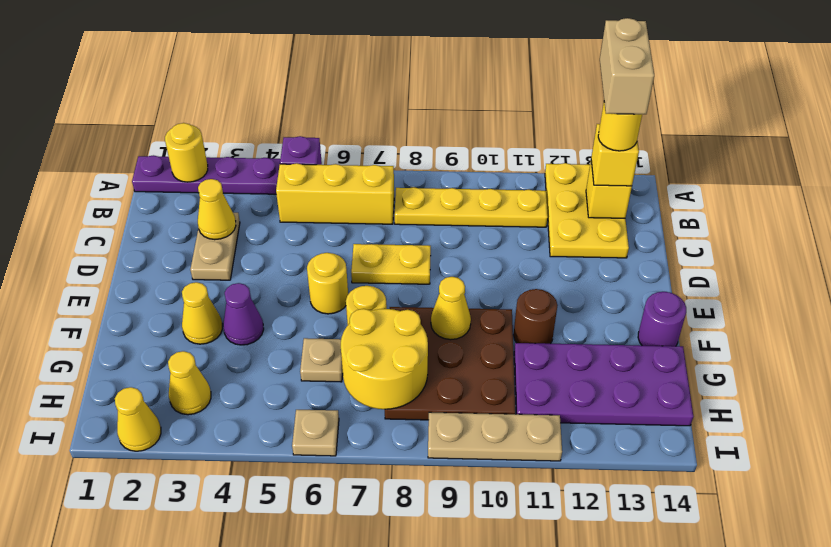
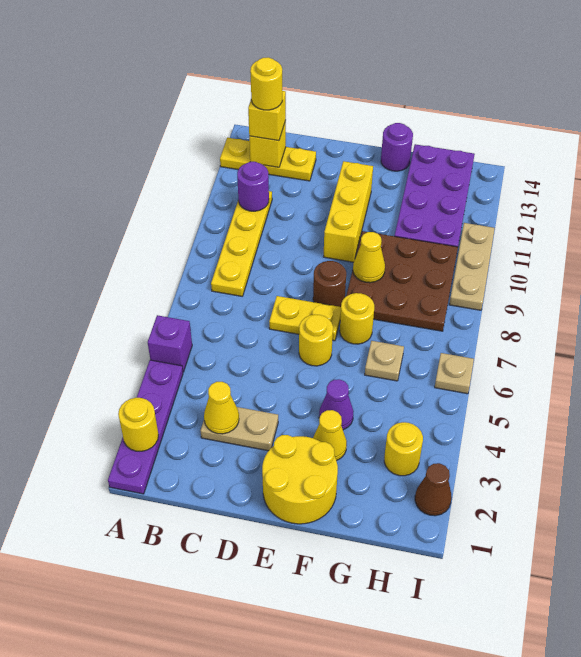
yellow 2x3 plate [545,163,629,258] -> yellow 1x3 plate [220,138,316,181]
tan 1x2 brick [600,18,654,114] -> none
yellow 1x3 brick [276,163,394,224] -> yellow 1x3 brick moved to [323,161,373,262]
none -> purple 1x1 round brick [237,162,269,211]
yellow 1x2 plate [351,244,431,284] -> yellow 1x2 plate turned to [269,296,341,341]
brown 1x1 round brick [514,289,558,344] -> brown 1x1 round brick moved to [313,261,346,307]
yellow 2x2 round brick [341,309,428,409] -> yellow 2x2 round brick moved to [262,435,338,524]
yellow 1x1 cone [168,351,211,415] -> yellow 1x1 round brick [384,422,423,476]
yellow 1x1 cone [115,387,161,451] -> brown 1x1 cone [415,463,452,516]

